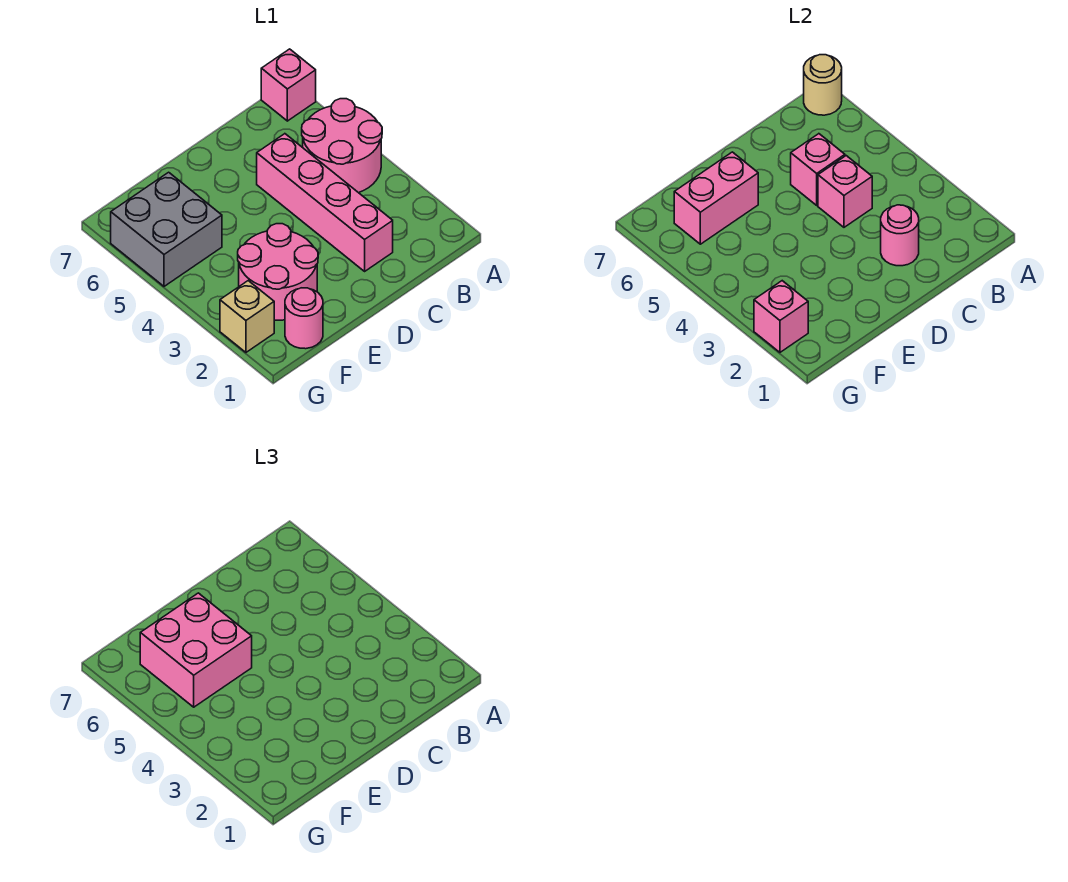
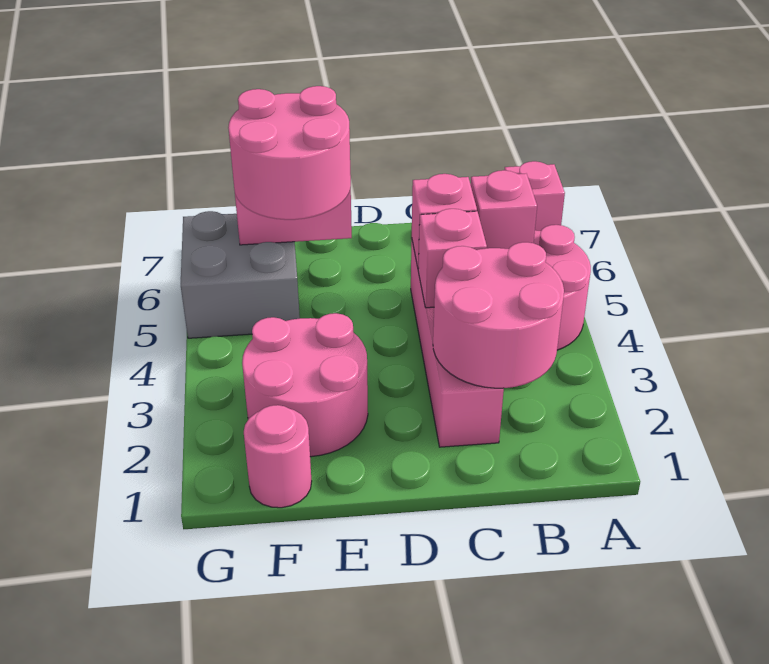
tan 1x1 round brick [804,55,842,115] -> none
pink 1x1 round brick [881,205,919,266] -> pink 2x2 round brick [433,242,564,388]
pink 2x2 brick [140,593,252,707] -> pink 2x2 round brick [228,86,351,220]
tan 1x1 brick [220,281,274,352] -> none
pink 1x1 brick [754,281,808,352] -> pink 1x1 brick moved to [471,170,537,249]

